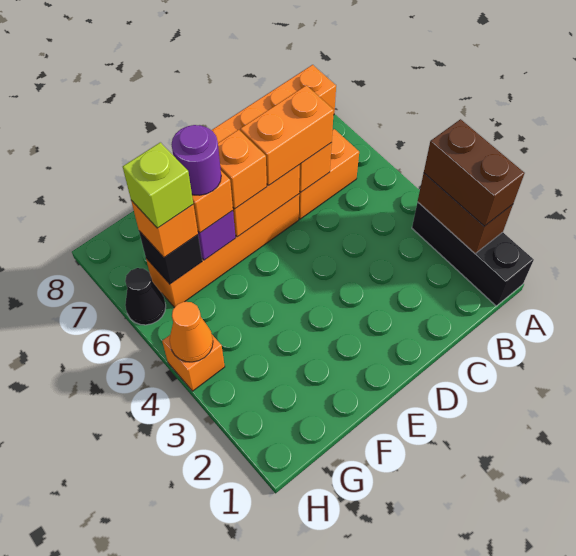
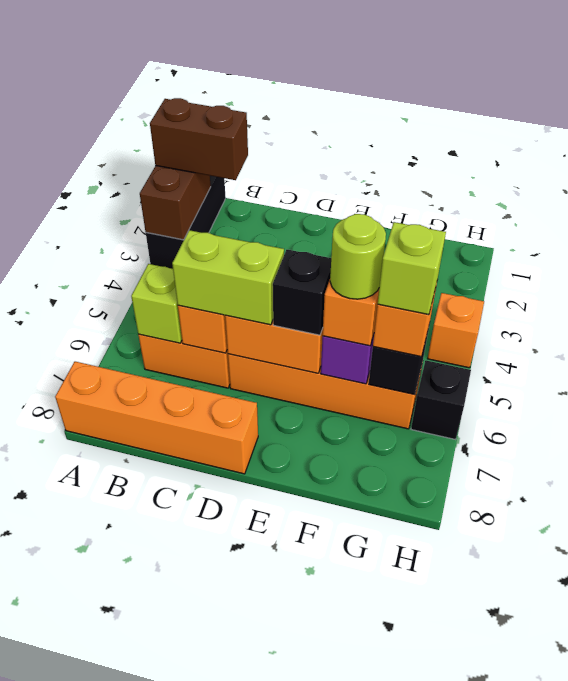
brown 1x2 brick [424,119,525,226] -> brown 1x2 brick turned to [150,98,248,180]
none -> lime 1x1 brick [131,264,182,343]
orange 1x2 brick [240,85,334,185] -> lime 1x2 brick [172,230,284,325]
orange 1x1 brick [218,130,267,209] -> black 1x1 brick [273,250,331,335]
purple 1x1 round brick [171,125,221,195] -> lime 1x1 round brick [330,214,386,299]
orange 1x1 cone [170,302,213,362] -> none
black 1x1 cone [125,268,166,325] -> black 1x1 brick [411,360,471,440]

